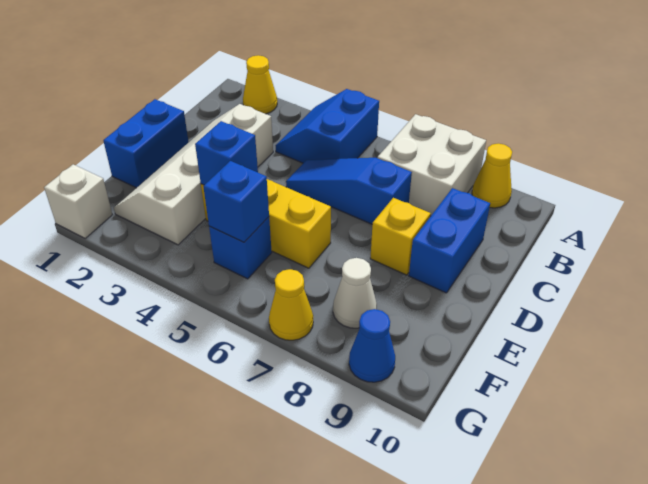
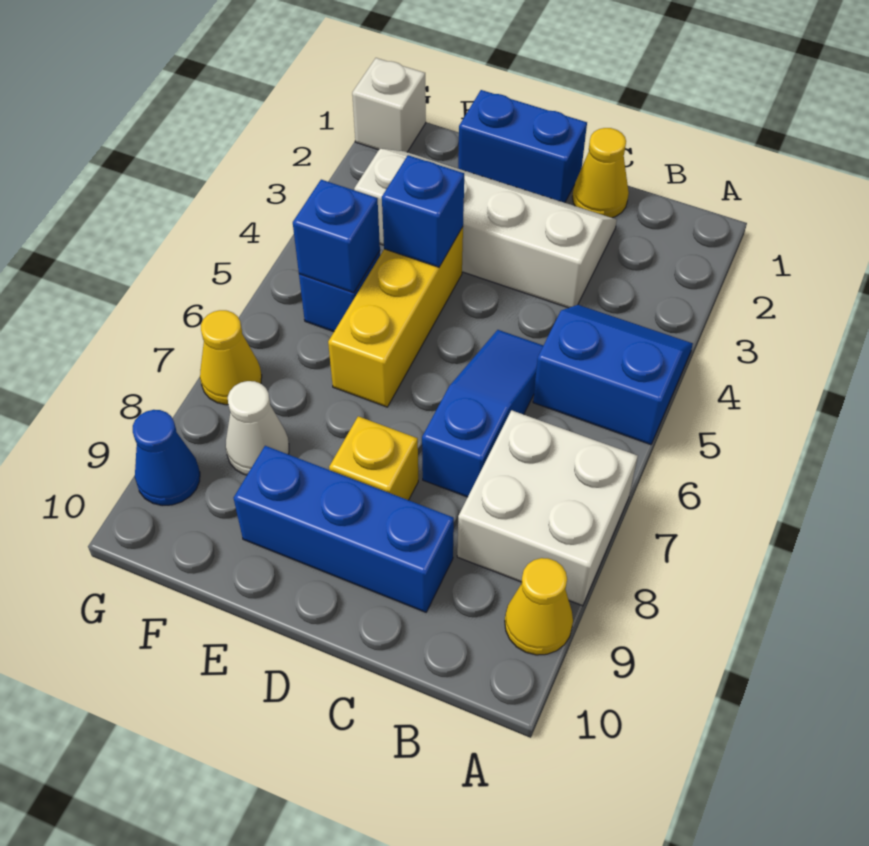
yellow 1x1 cone [243,55,277,114] -> yellow 1x1 cone moved to [573,128,629,218]
blue 1x2 brick [409,188,490,293] -> blue 1x3 brick [234,446,454,612]

